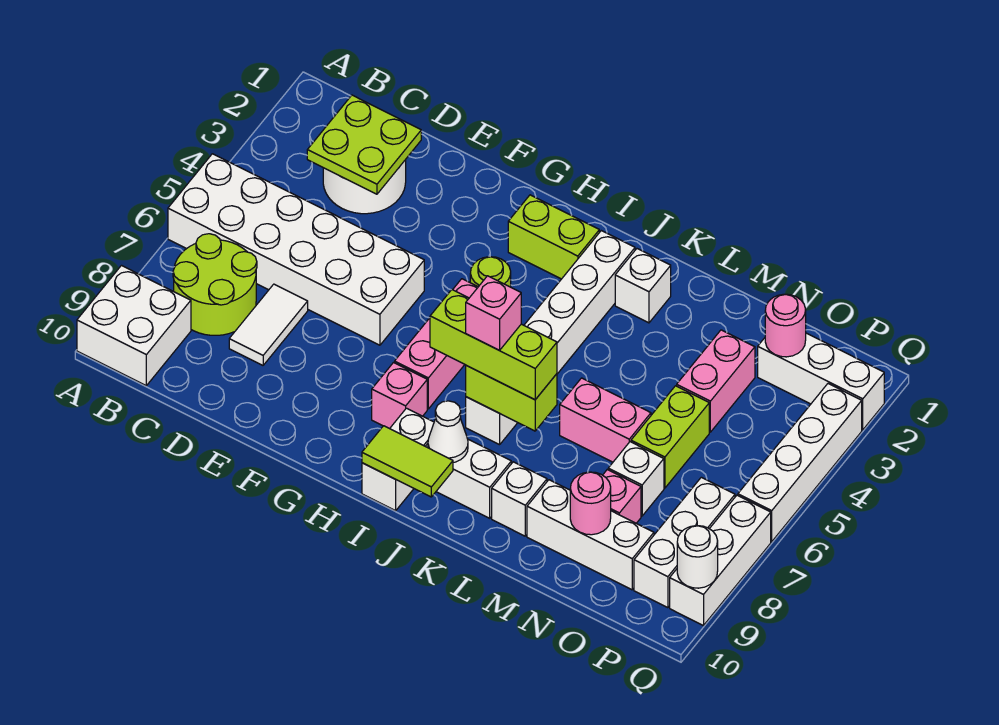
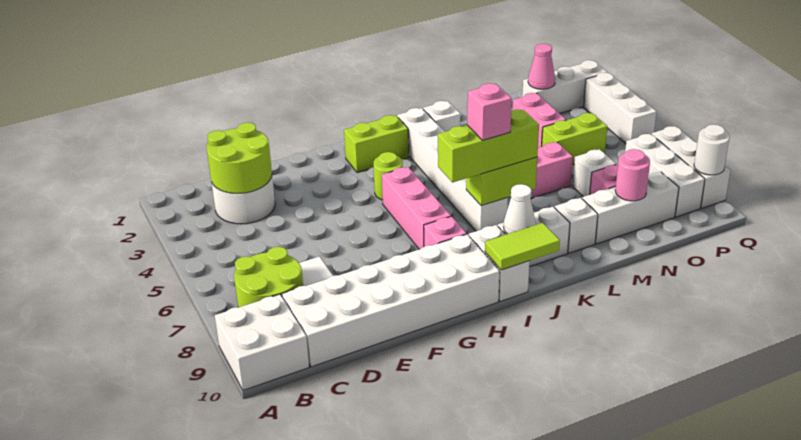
white 2x6 brick [168,154,424,345] -> white 2x6 brick moved to [282,234,500,367]
lime 2x2 plate [307,95,421,194] -> lime 2x2 round brick [207,123,272,194]
lime 1x2 brick [631,386,709,488] -> lime 1x2 brick turned to [542,113,607,165]
pink 1x1 round brick [765,294,806,357] -> pink 1x1 cone [528,44,555,89]
white 1x4 brick [738,384,862,542] -> white 1x3 brick [584,72,657,143]

